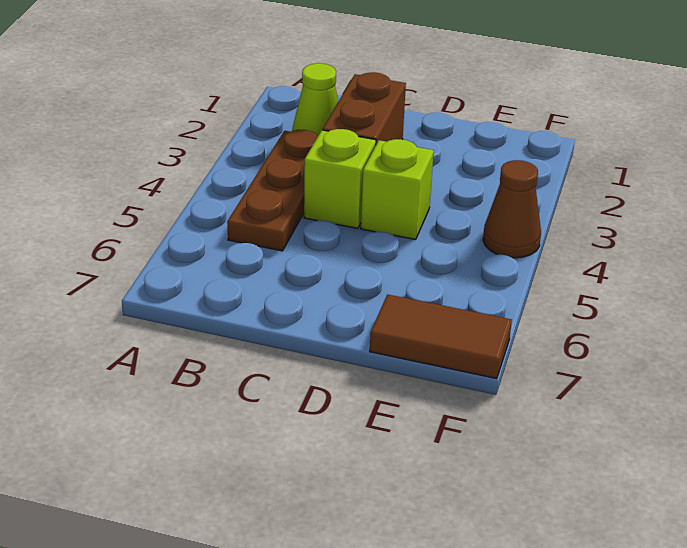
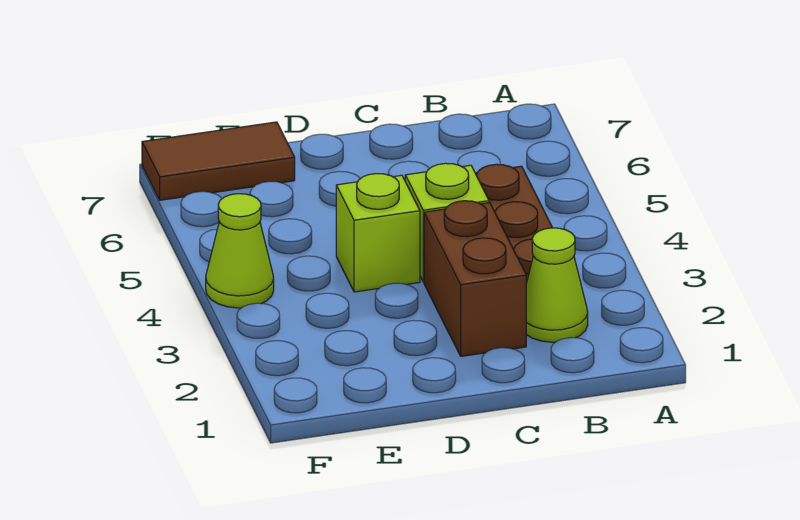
brown 1x1 cone [483,160,541,258] -> lime 1x1 cone [206,194,274,308]

